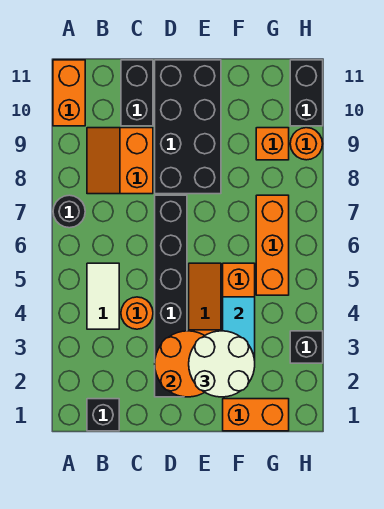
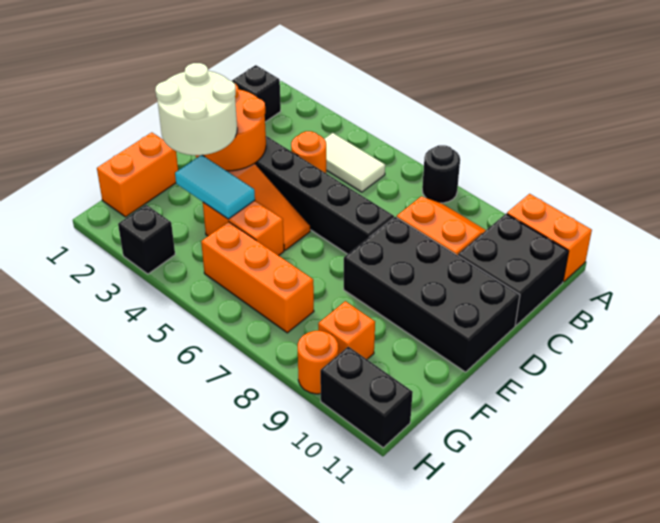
black 1x2 brick [121,60,153,126] -> black 2x2 brick [458,214,569,326]

